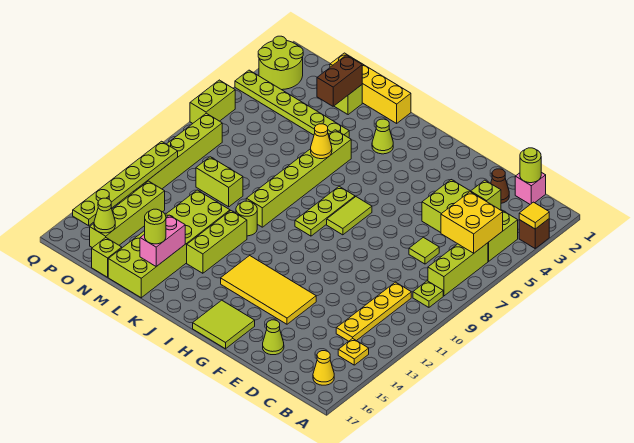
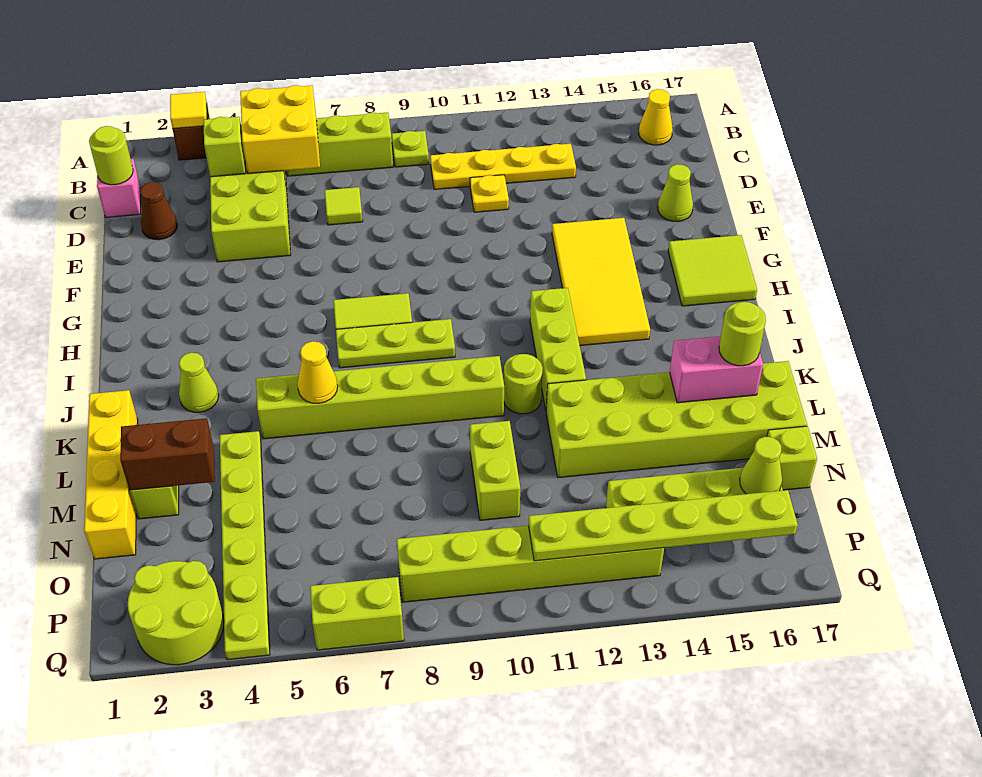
yellow 1x1 plate [338,338,369,365] -> yellow 1x1 plate moved to [470,175,509,212]
lime 1x3 brick [187,211,247,273] -> lime 1x3 brick turned to [530,288,586,409]

